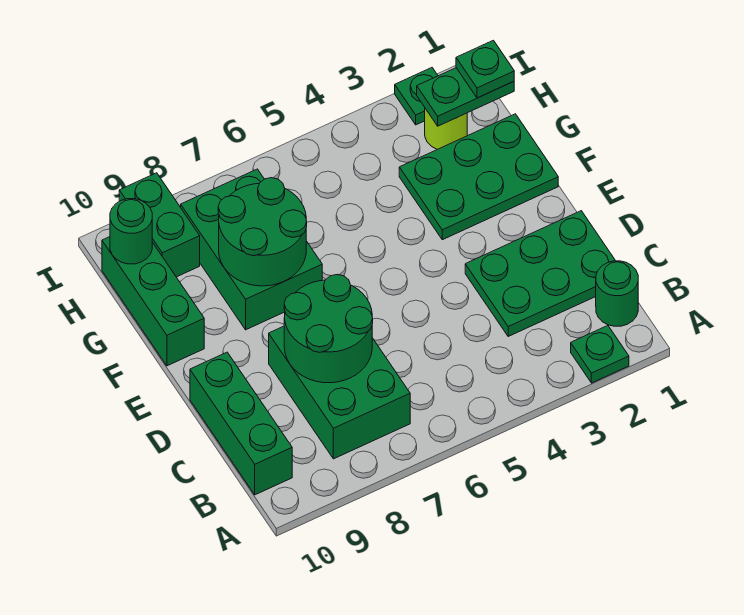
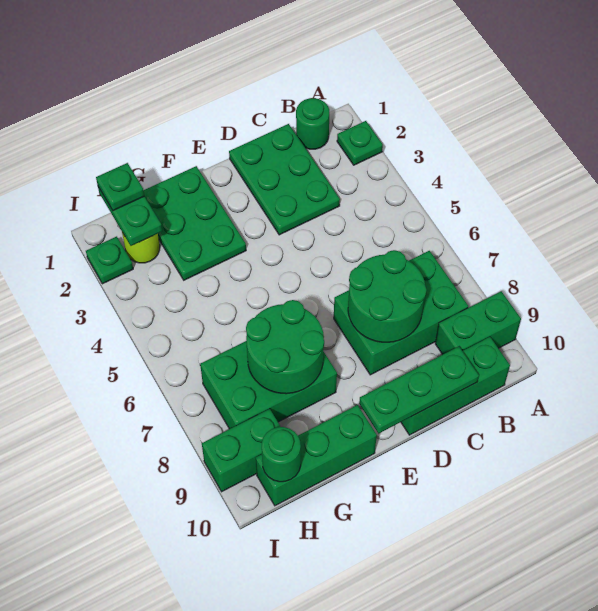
none -> green 1x2 brick [435,291,521,355]
none -> green 1x3 plate [359,347,479,433]

